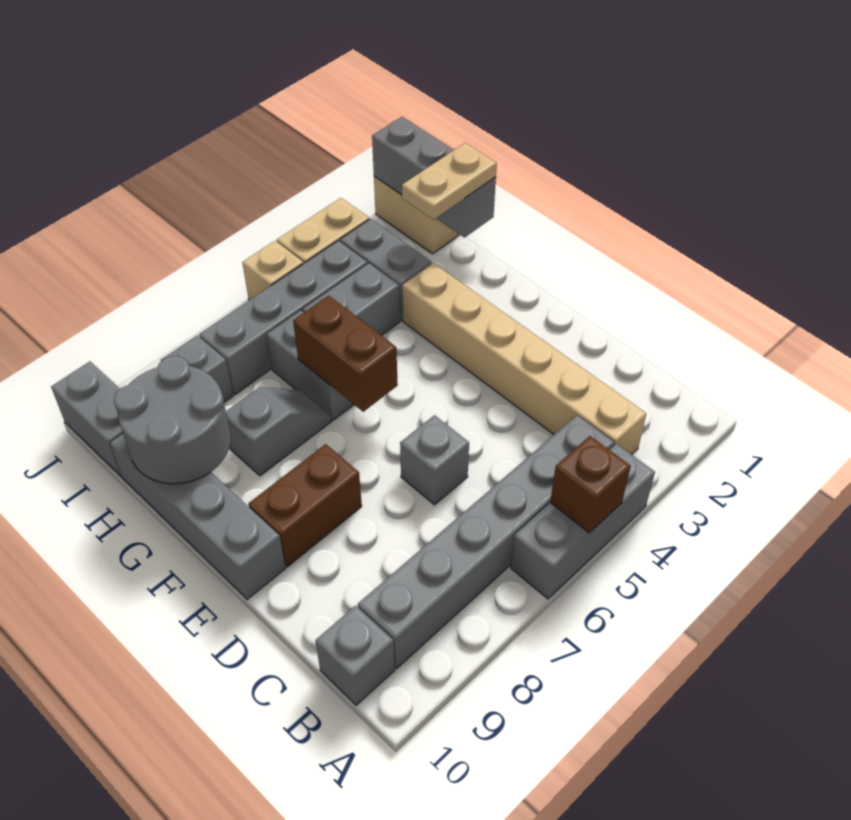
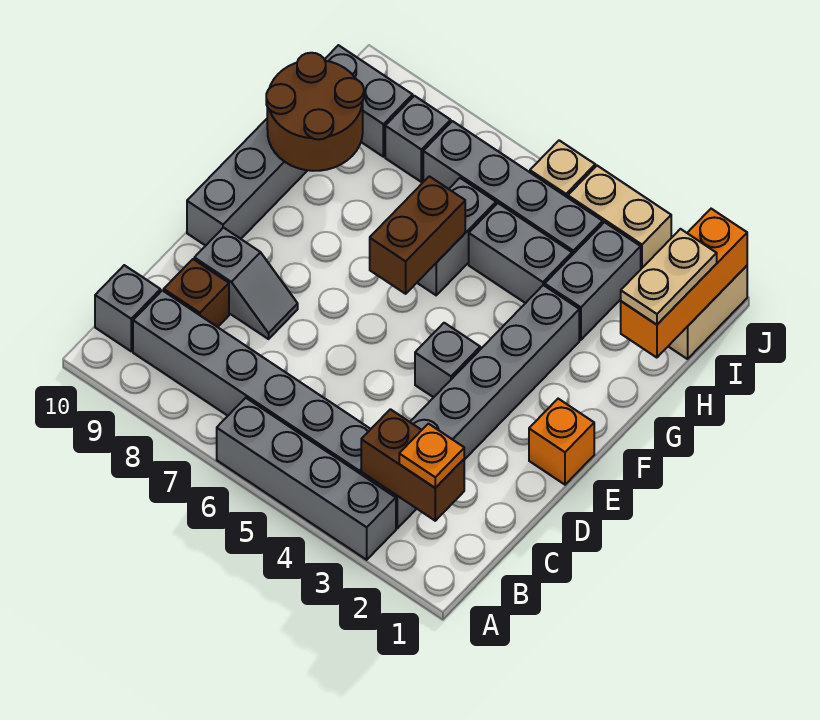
grey 1x3 brick [511,444,655,599] -> grey 1x4 brick [217,398,396,560]
brown 1x1 brick [550,436,630,533] -> brown 1x1 brick moved to [164,259,229,327]
none -> orange 1x1 plate [399,424,464,488]
tan 1x6 brick [402,263,646,455] -> grey 1x6 brick [361,285,579,528]
grey 1x1 brick [400,415,469,505] -> grey 1x1 brick moved to [415,323,480,397]
none -> orange 1x1 brick [529,399,594,485]
brown 1x2 brick [248,444,362,567] -> brown 1x2 brick moved to [361,409,464,521]
grey 1x2 slope [226,387,331,476] -> grey 1x2 slope moved to [194,228,298,339]
grey 2x2 round brick [114,356,231,484] -> brown 2x2 round brick [266,53,364,171]
grey 1x3 brick [372,117,496,238] -> orange 1x3 brick [621,209,747,358]
tan 1x2 plate [402,143,497,220] -> tan 1x2 plate turned to [621,229,717,325]
grey 1x2 brick [51,361,123,476] -> grey 1x2 brick turned to [324,45,413,157]

